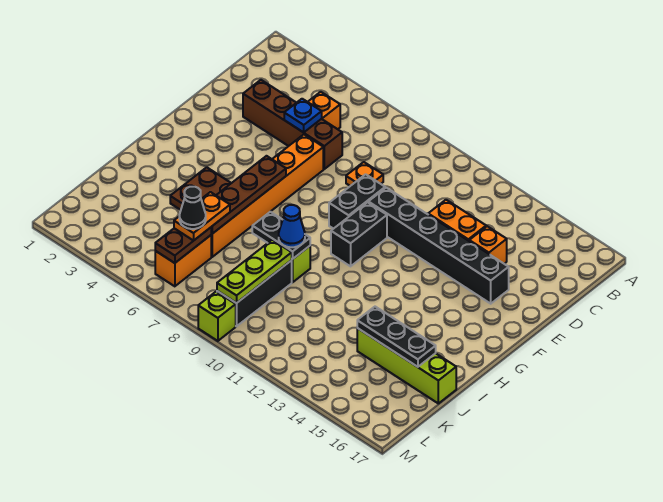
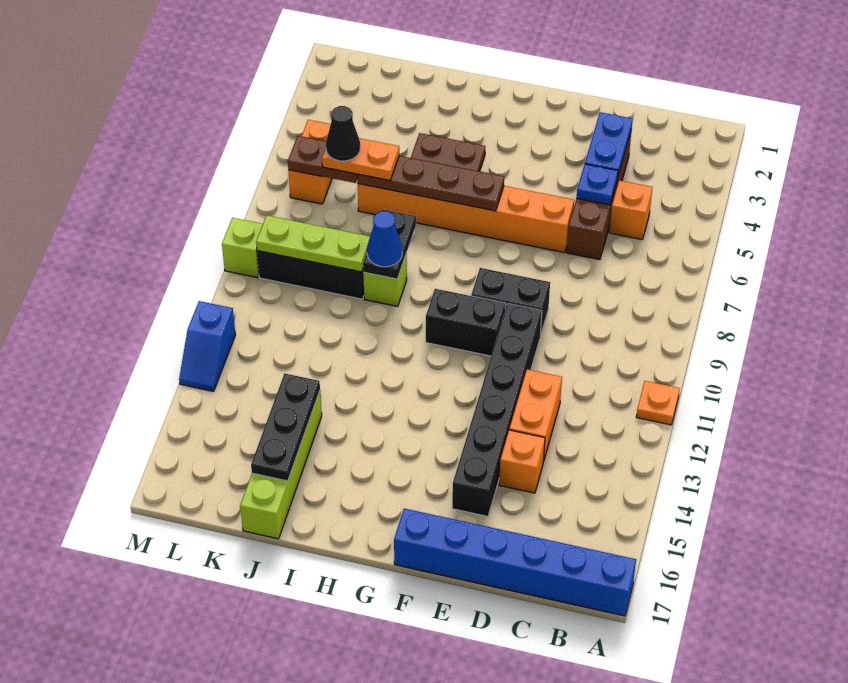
none -> blue 1x6 brick [394,509,636,616]
none -> blue 1x2 plate [585,112,633,175]
orange 1x1 plate [346,162,383,186] -> orange 1x1 plate moved to [636,381,680,425]
orange 1x2 brick [155,235,211,286] -> orange 1x2 brick turned to [288,120,332,204]
none -> blue 1x2 slope [179,301,236,391]

